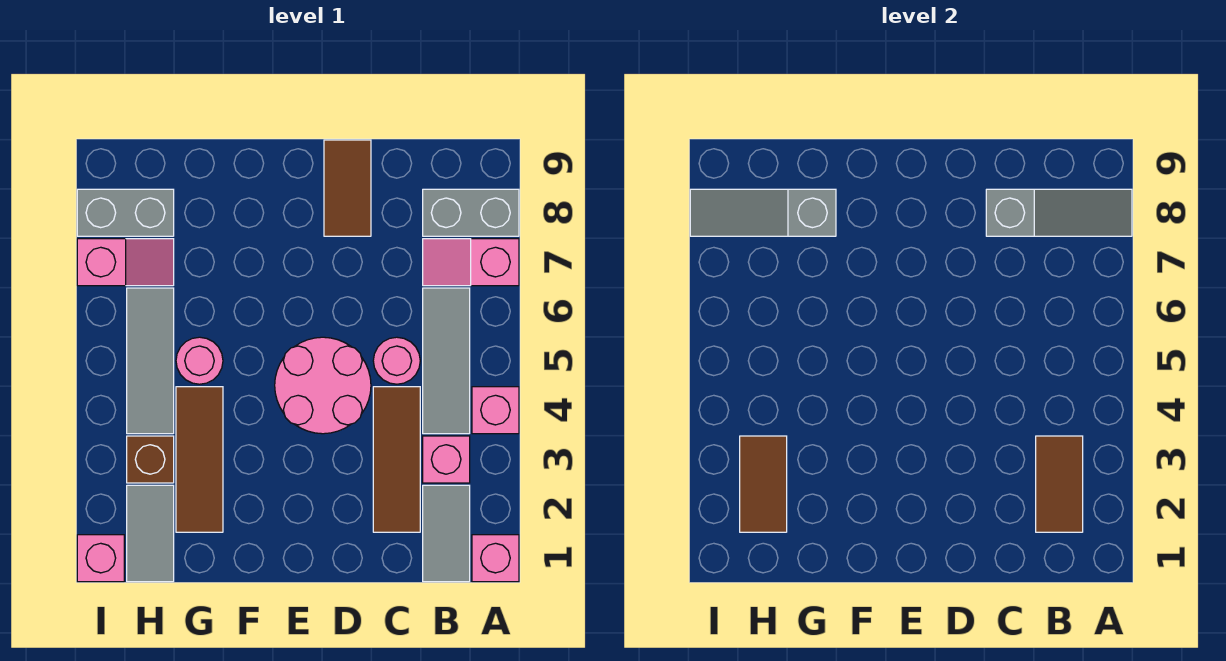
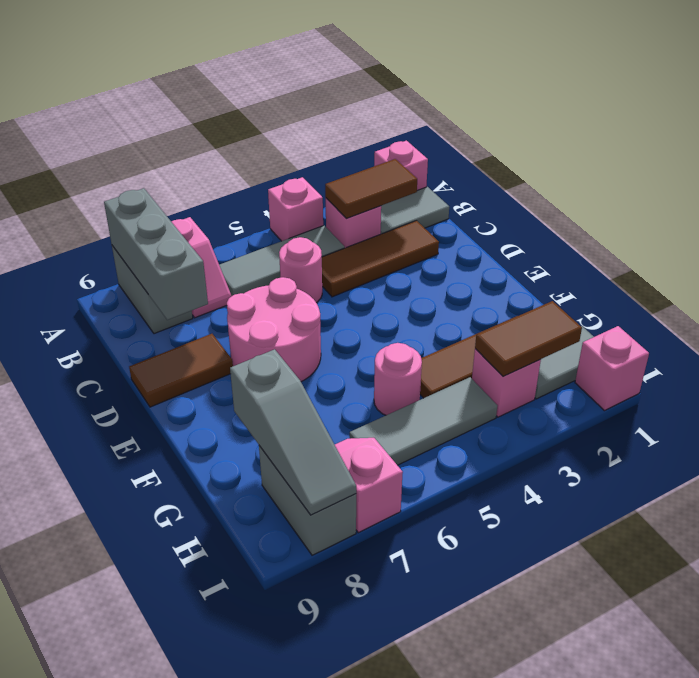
grey 1x3 slope [986,189,1132,236] -> grey 1x3 brick [104,188,208,320]
pink 2x2 round brick [275,337,371,434] -> pink 2x2 round brick moved to [227,277,321,382]
brown 1x1 brick [127,436,174,483] -> pink 1x1 brick [472,349,541,417]

